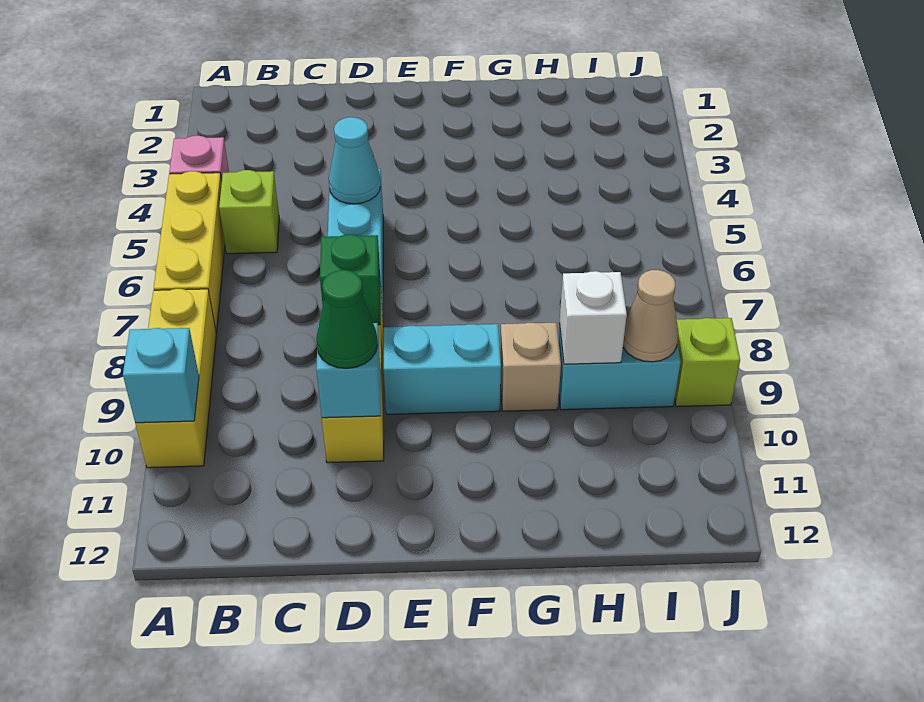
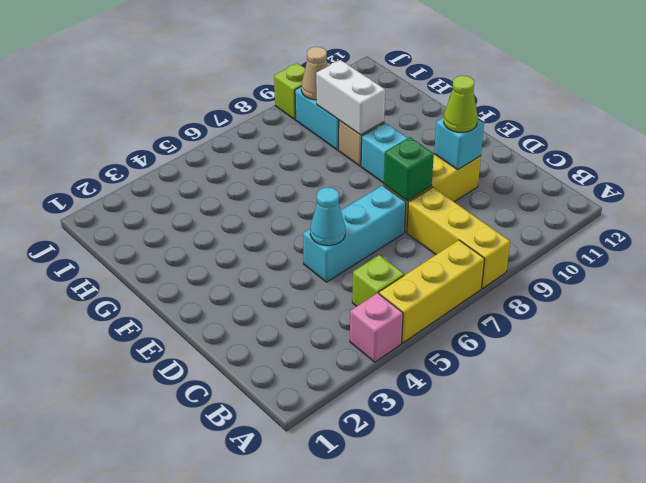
yellow 1x3 brick [135,289,216,468] -> yellow 1x3 brick turned to [407,187,510,289]
cyan 1x1 brick [123,328,199,423] -> none
green 1x1 cone [316,270,378,368] -> lime 1x1 cone [444,76,478,133]
white 1x1 brick [560,271,627,364] -> white 1x2 brick [316,60,385,135]

